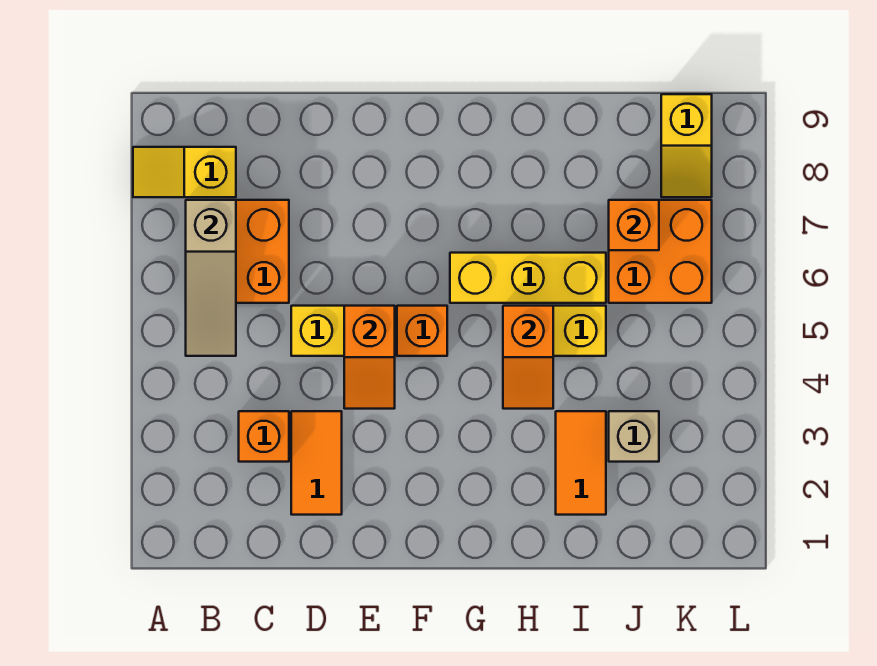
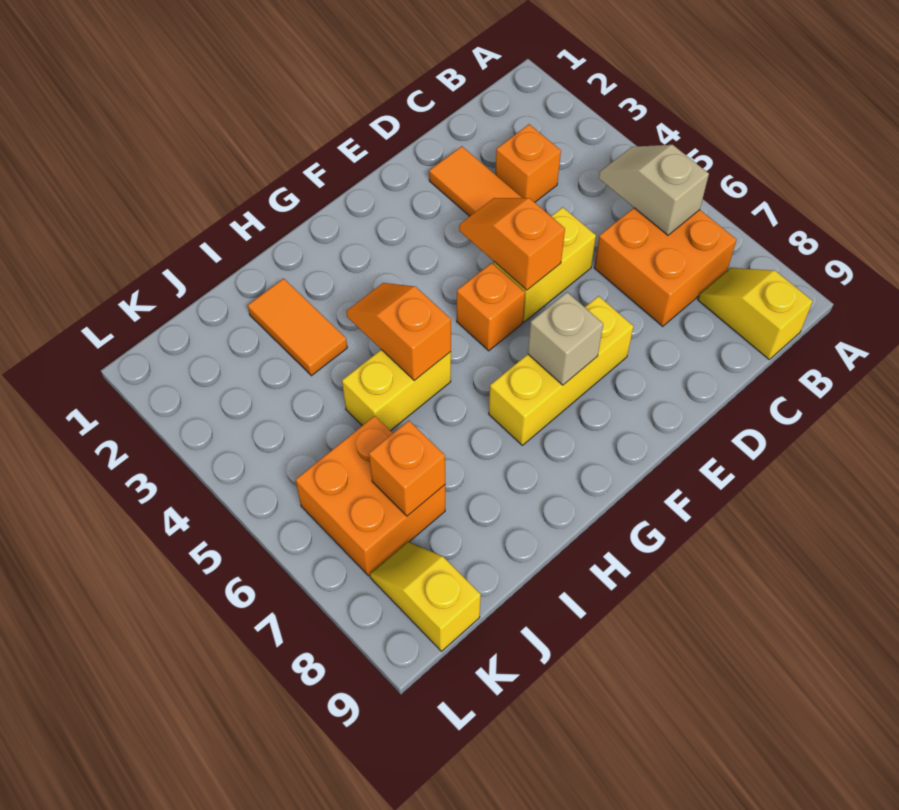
yellow 1x2 slope [133,147,236,197] -> yellow 1x2 slope turned to [698,268,813,359]
tan 1x3 slope [186,200,236,356] -> tan 1x2 slope [599,145,709,235]
yellow 1x3 brick [450,253,606,303] -> yellow 1x3 brick moved to [489,296,633,445]
tan 1x1 brick [609,411,659,462] -> tan 1x1 brick moved to [528,292,603,385]

